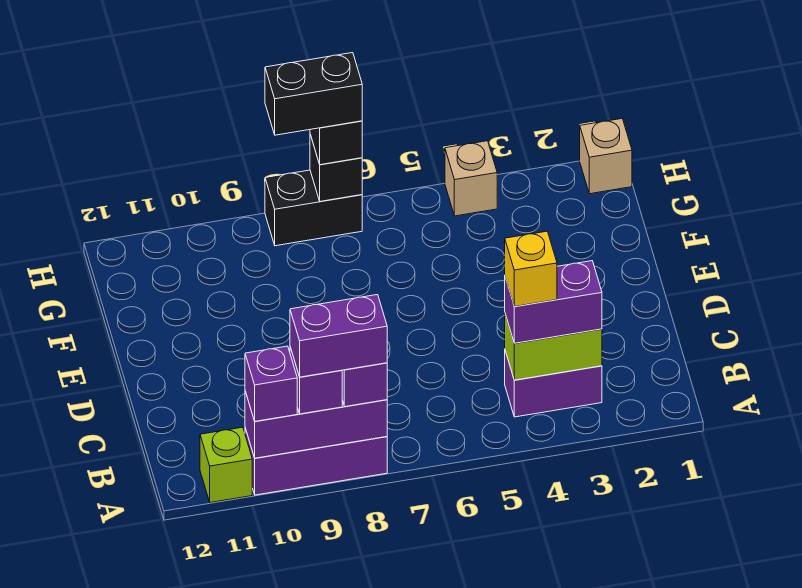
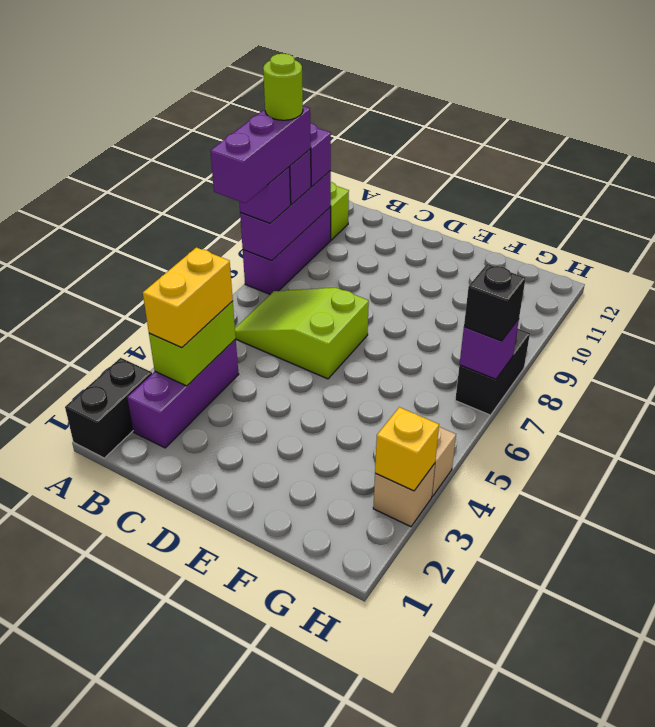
purple 1x2 brick [290,295,387,377] -> purple 1x3 brick [210,106,311,203]
none -> lime 1x1 round brick [263,54,303,120]
purple 1x2 brick [505,351,602,417] -> purple 1x3 brick [127,339,239,448]
purple 1x2 brick [505,261,602,343] -> yellow 1x2 brick [143,247,233,348]
yellow 1x1 brick [505,231,557,307] -> yellow 1x1 brick moved to [375,407,439,491]
none -> lime 2x3 slope [235,288,369,379]
tan 1x1 brick [580,119,632,194] -> tan 1x1 brick moved to [373,464,435,527]
black 1x1 brick [310,135,362,202] -> purple 1x1 brick [460,319,519,379]
black 1x2 brick [265,53,362,135] -> black 1x2 brick moved to [65,358,152,458]

